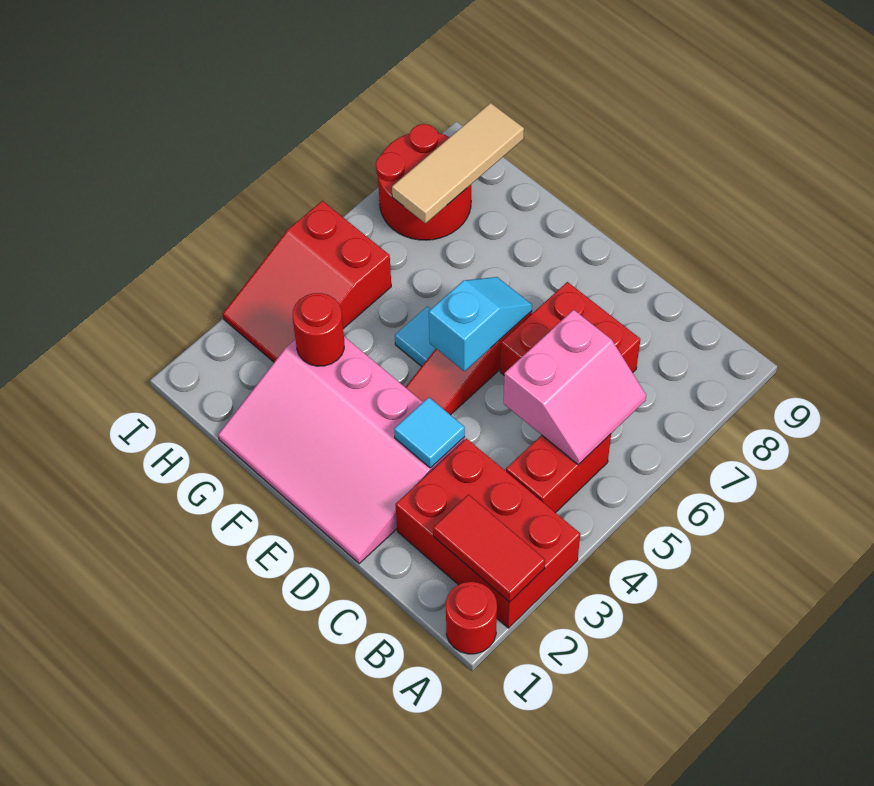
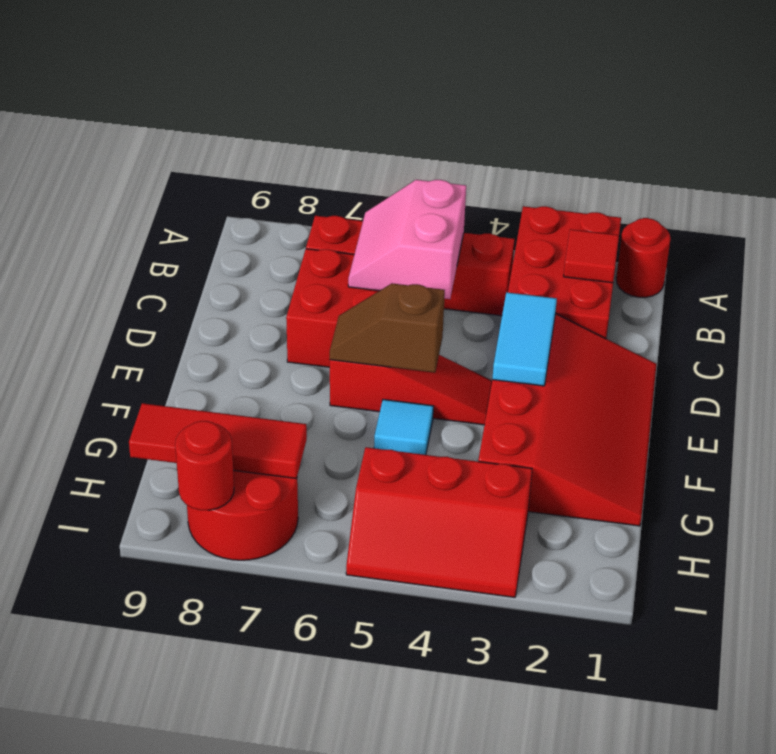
red 1x2 tile [433,495,545,602] -> red 1x1 tile [564,229,619,283]
red 1x2 brick [506,434,611,513] -> red 1x4 brick [306,216,515,316]
pink 2x2 slope [504,310,646,465] -> pink 2x2 slope turned to [348,180,466,299]
pink 3x4 slope [218,337,465,564] -> red 3x4 slope [478,314,656,526]
cyan 1x1 tile [394,397,465,468] -> cyan 1x2 tile [492,292,557,386]
cyan 1x2 slope [429,277,532,371] -> brown 1x2 slope [330,283,445,373]
red 1x1 round brick [293,293,344,366] -> red 1x1 round brick moved to [175,421,234,510]
red 2x3 slope [223,201,391,362] -> red 2x3 slope turned to [346,447,532,597]
tan 1x3 tile [392,103,524,223] -> red 1x3 tile [129,403,307,479]

